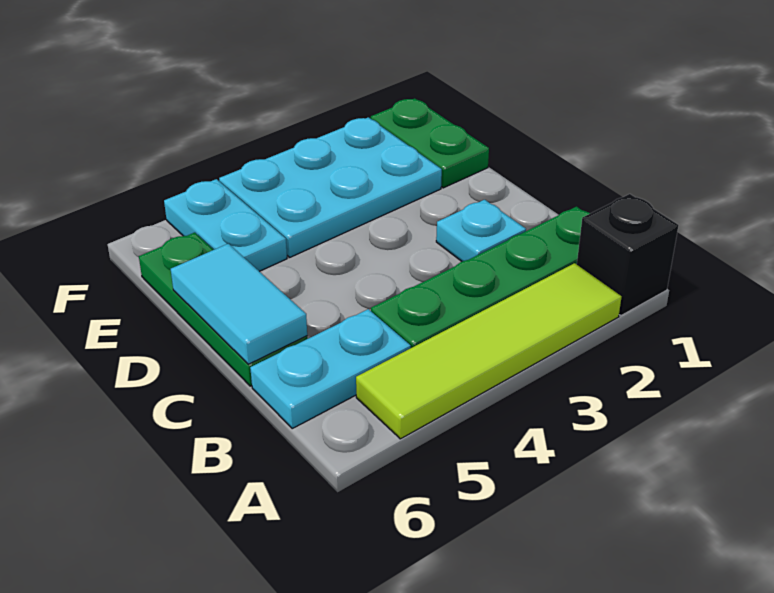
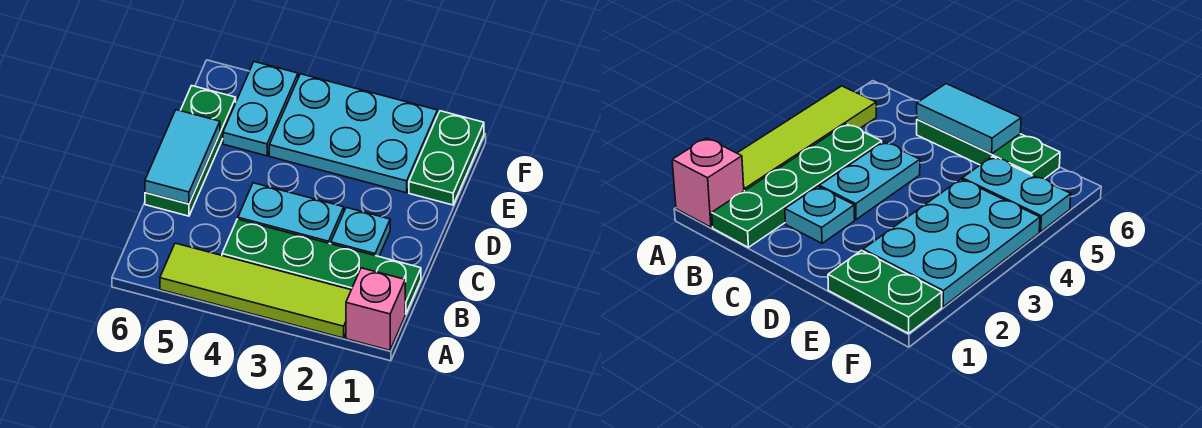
black 1x1 brick [577,194,679,316] -> pink 1x1 brick [346,268,405,350]
cyan 1x2 plate [250,309,411,428] -> cyan 1x2 plate moved to [238,183,344,244]

